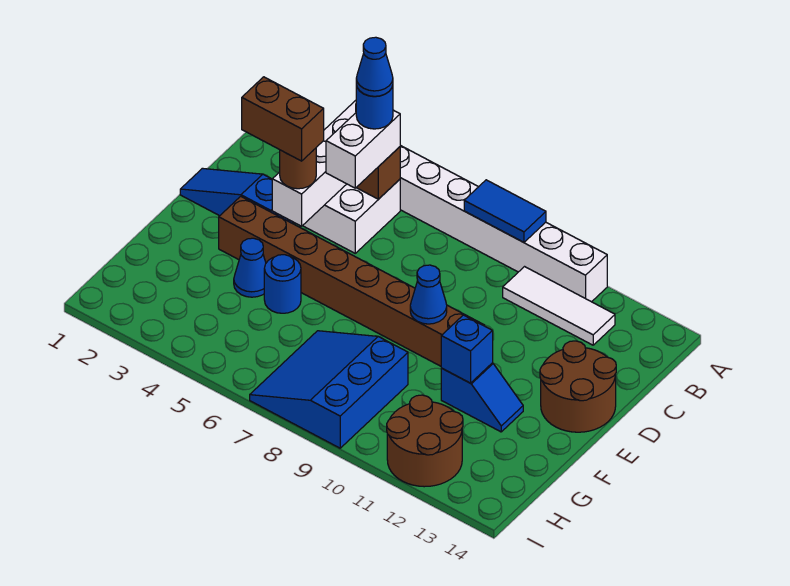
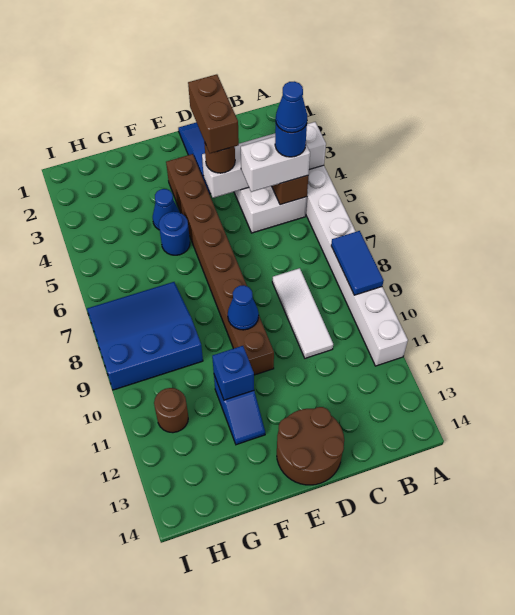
white 1x3 tile [503,267,615,345] -> white 1x3 tile moved to [272,268,333,358]
brown 2x2 round brick [387,395,463,487] -> brown 1x1 round brick [154,388,188,433]

